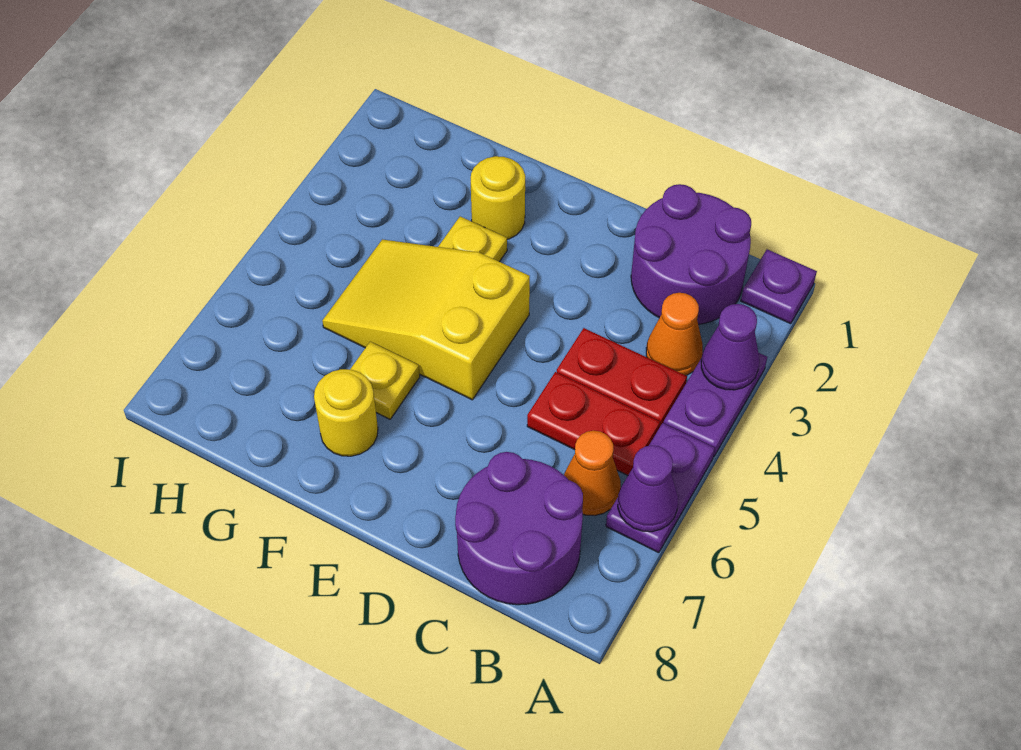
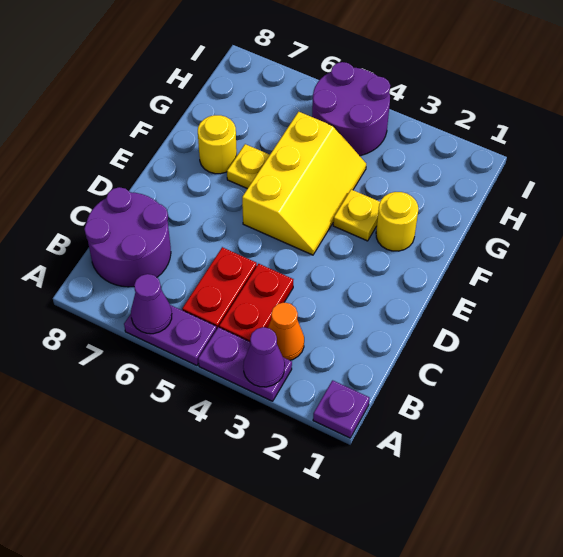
purple 2x2 round brick [631,184,751,325] -> purple 2x2 round brick moved to [312,62,390,156]
orange 1x1 cone [564,431,621,516] -> none
yellow 2x3 slope [322,239,530,400] -> yellow 2x3 slope turned to [242,112,366,255]

